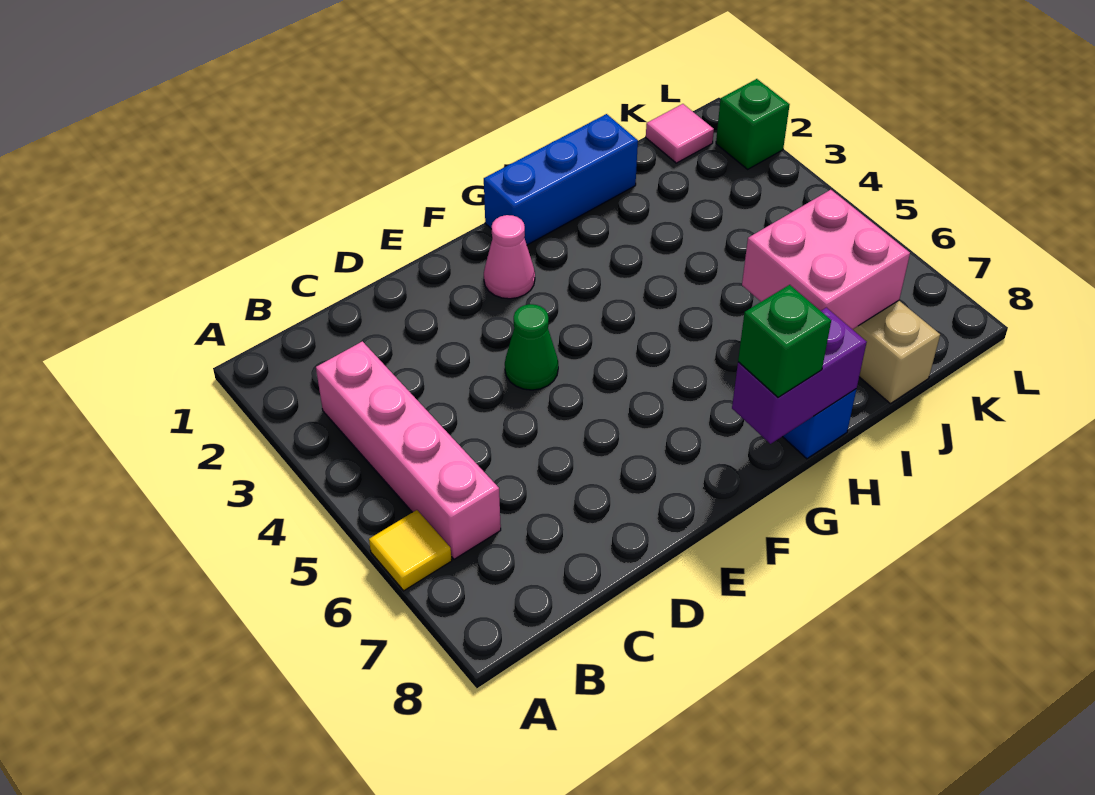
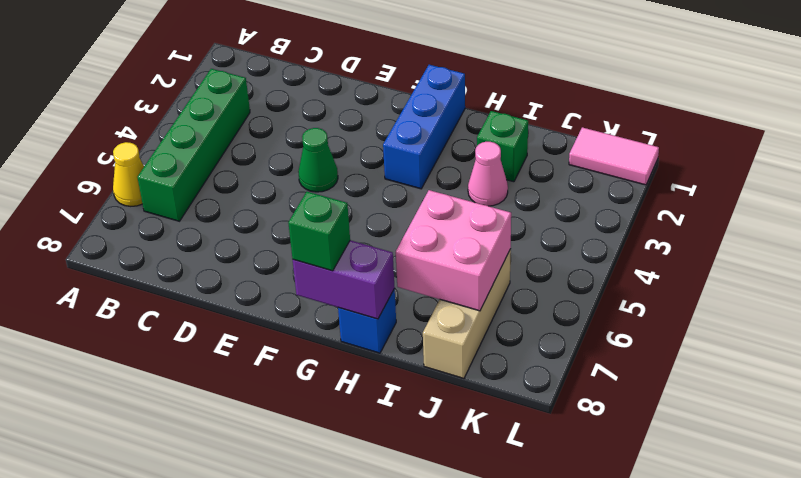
yellow 1x1 tile [369,510,452,591] -> yellow 1x1 cone [113,142,144,206]
pink 1x4 brick [316,341,501,559] -> green 1x4 brick [137,69,250,221]
pink 1x1 cone [484,215,535,299] -> pink 1x1 cone moved to [468,142,508,206]
blue 1x3 brick [484,114,638,245] -> blue 1x3 brick turned to [383,65,465,189]
pink 1x1 tile [646,104,714,163] -> pink 1x2 tile [569,127,659,185]
green 1x1 brick [716,79,790,169] -> green 1x1 brick moved to [477,111,528,182]

